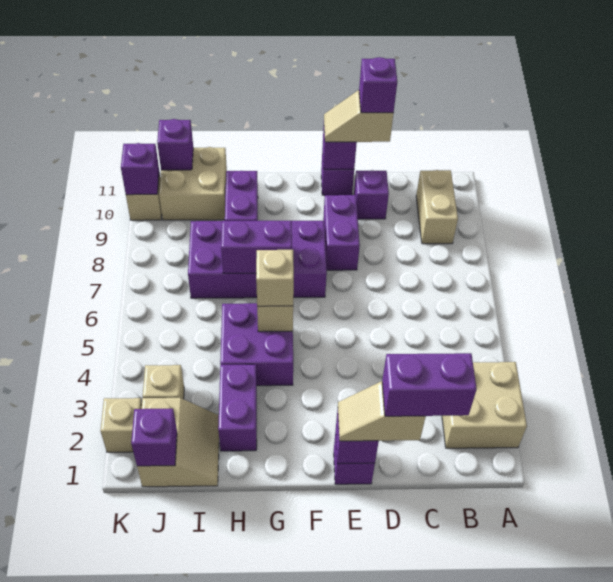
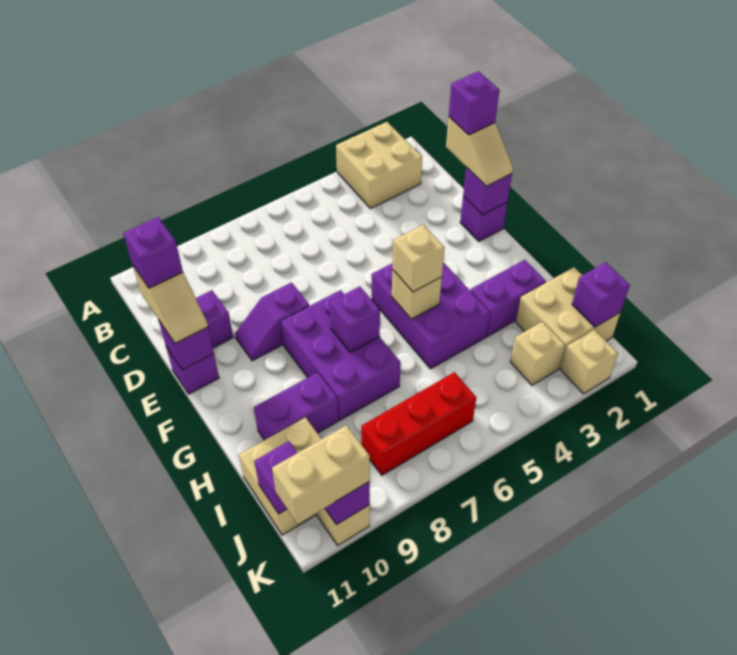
tan 1x2 brick [416,170,458,244] -> tan 1x2 brick moved to [272,425,370,524]
purple 1x2 brick [382,353,477,416] -> purple 1x1 brick [449,71,499,135]
purple 1x2 brick [323,195,360,270] -> purple 1x2 slope [235,283,309,361]
purple 2x4 brick [188,221,327,298] -> purple 2x3 brick [281,290,401,420]
purple 2x2 brick [220,303,293,386] -> purple 2x3 brick [372,262,490,369]
purple 1x2 brick [221,221,292,273] -> purple 1x1 brick [330,286,380,352]
tan 2x2 slope [137,398,219,487] -> tan 2x2 brick [516,267,621,369]
none -> red 1x3 brick [361,372,476,475]

